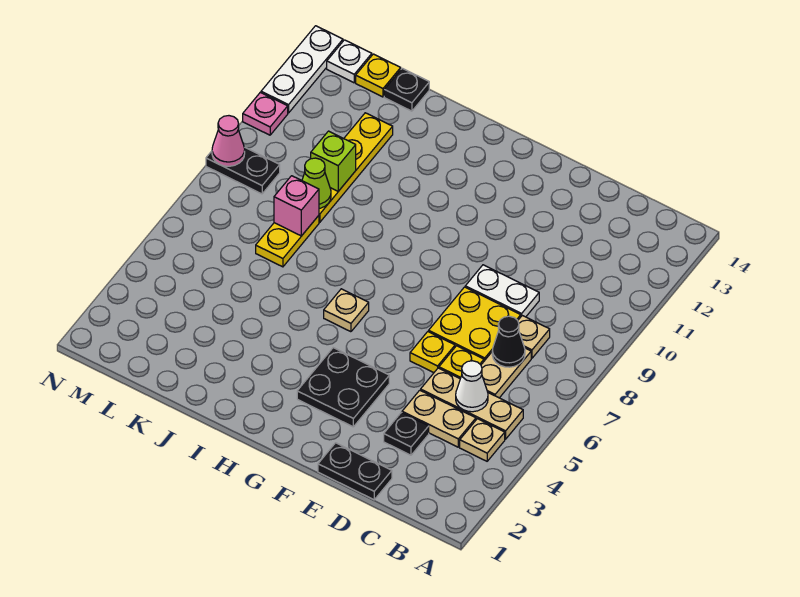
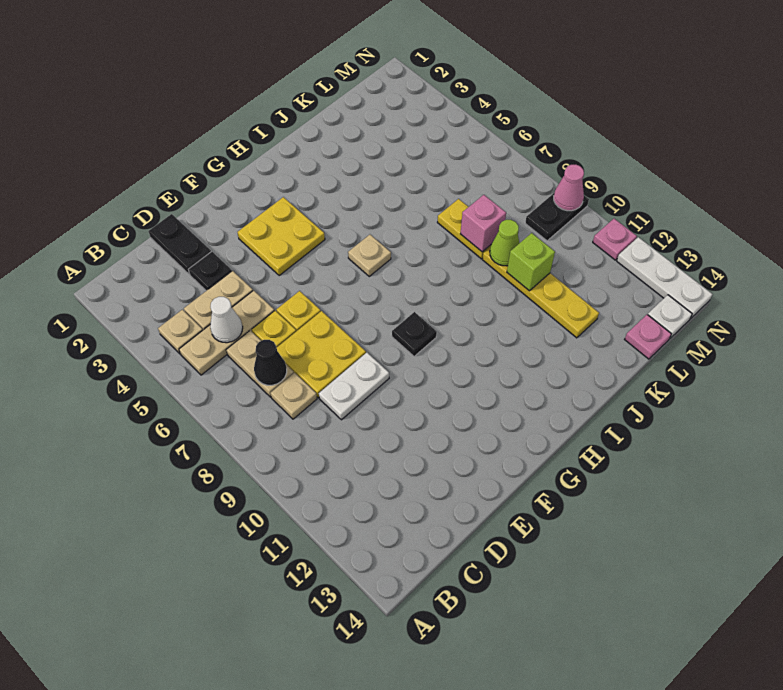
black 1x2 plate [318,443,392,500] -> black 1x2 plate turned to [149,214,211,274]
black 2x2 plate [297,348,389,427] -> yellow 2x2 plate [237,197,325,276]
black 1x1 plate [384,68,429,111] -> black 1x1 plate moved to [392,312,437,356]
yellow 1x1 plate [356,54,401,97] -> pink 1x1 plate [625,315,671,359]

